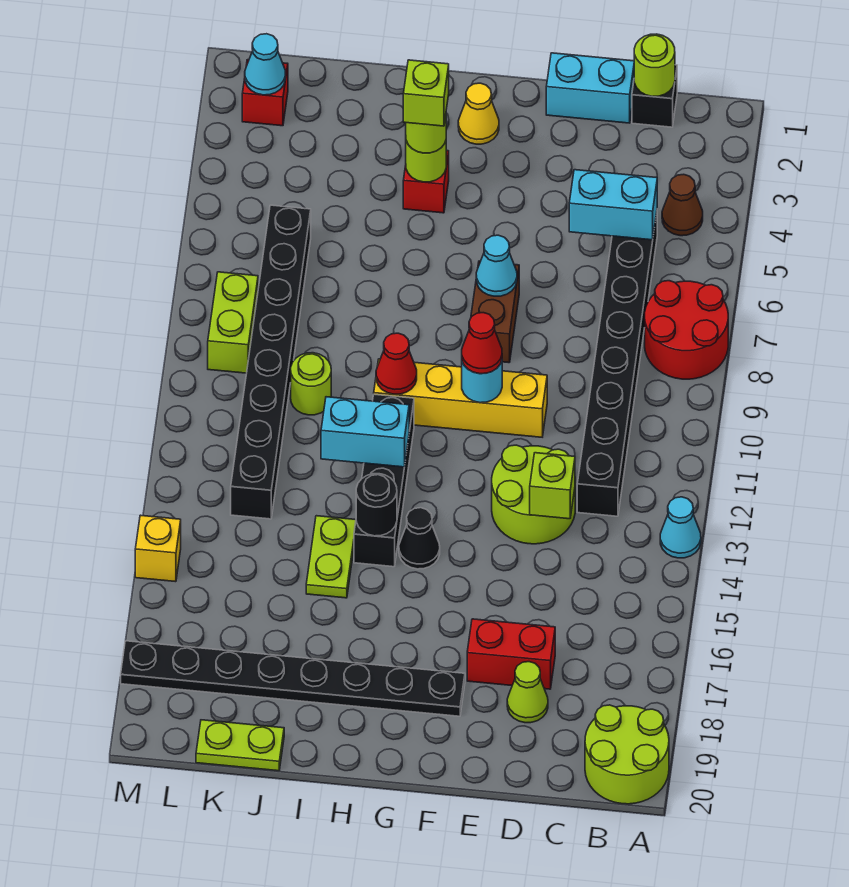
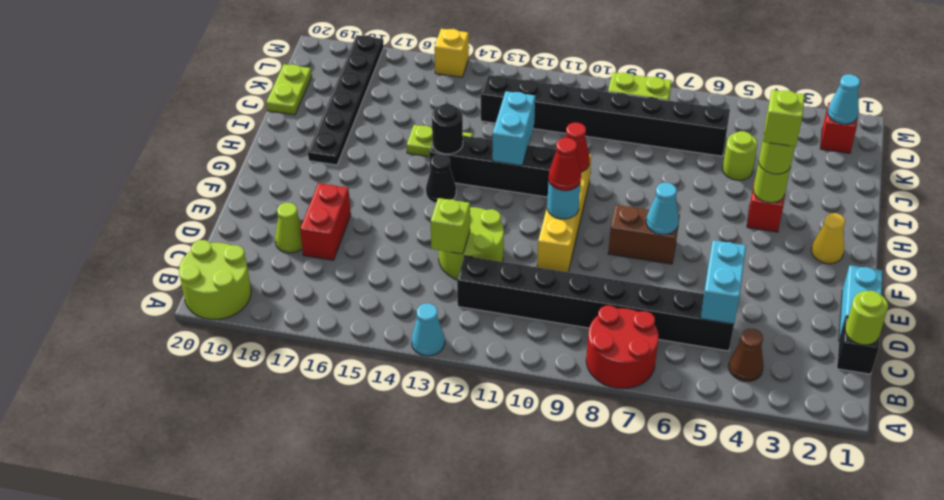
black 1x8 plate [121,641,465,716] -> black 1x6 plate [308,35,384,165]
lime 1x1 round brick [291,353,331,415] -> lime 1x1 round brick moved to [723,131,758,180]

